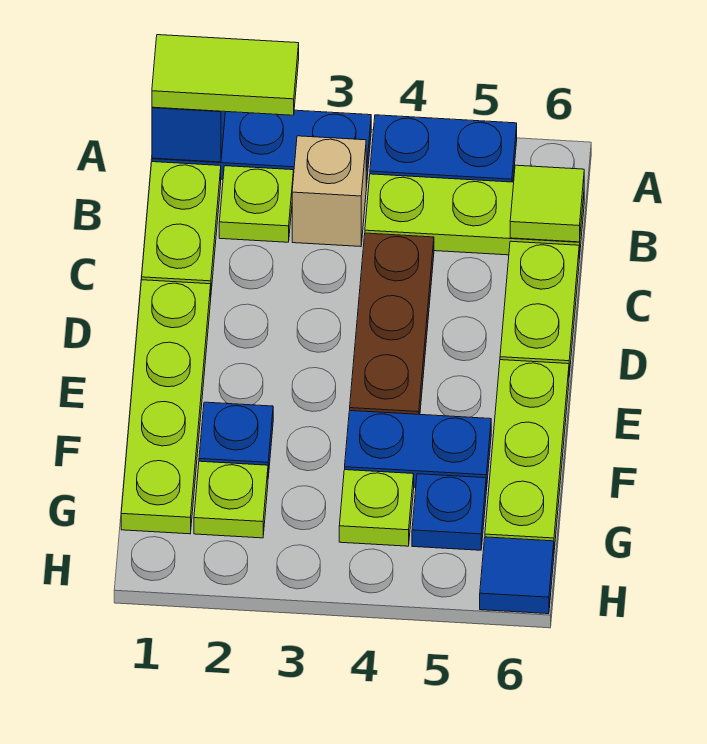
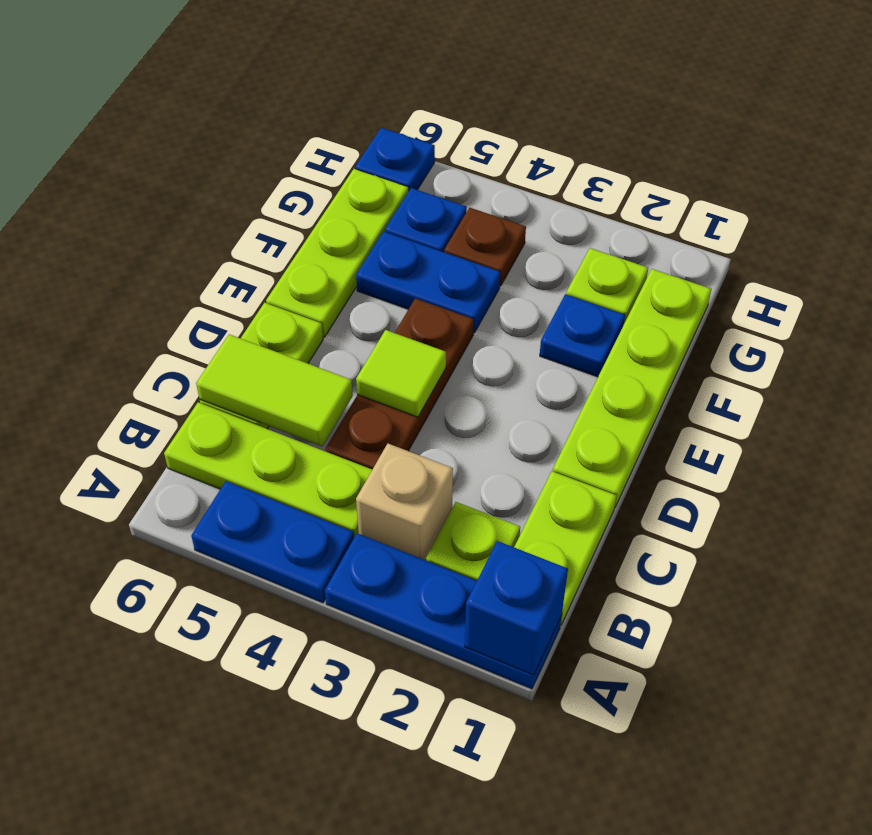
lime 1x2 tile [152,35,299,115] -> lime 1x2 tile moved to [196,334,353,446]
lime 1x1 tile [510,165,584,242] -> lime 1x1 tile moved to [356,330,446,417]
lime 1x1 plate [339,470,414,546] -> brown 1x1 plate [444,208,526,286]
blue 1x1 tile [480,537,554,614] -> blue 1x1 plate [355,128,435,192]

